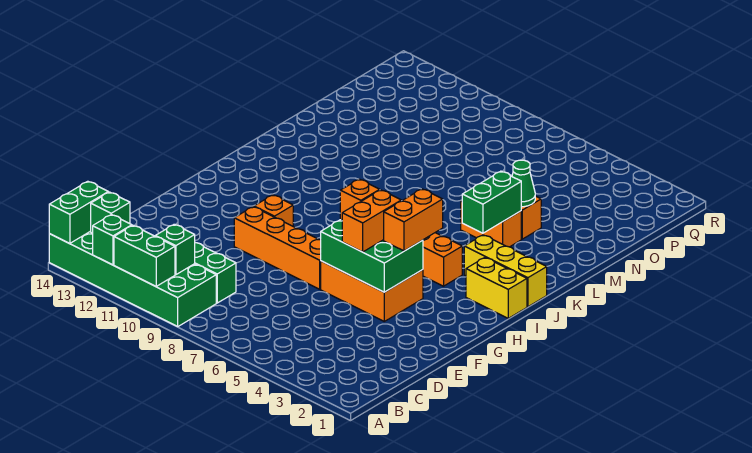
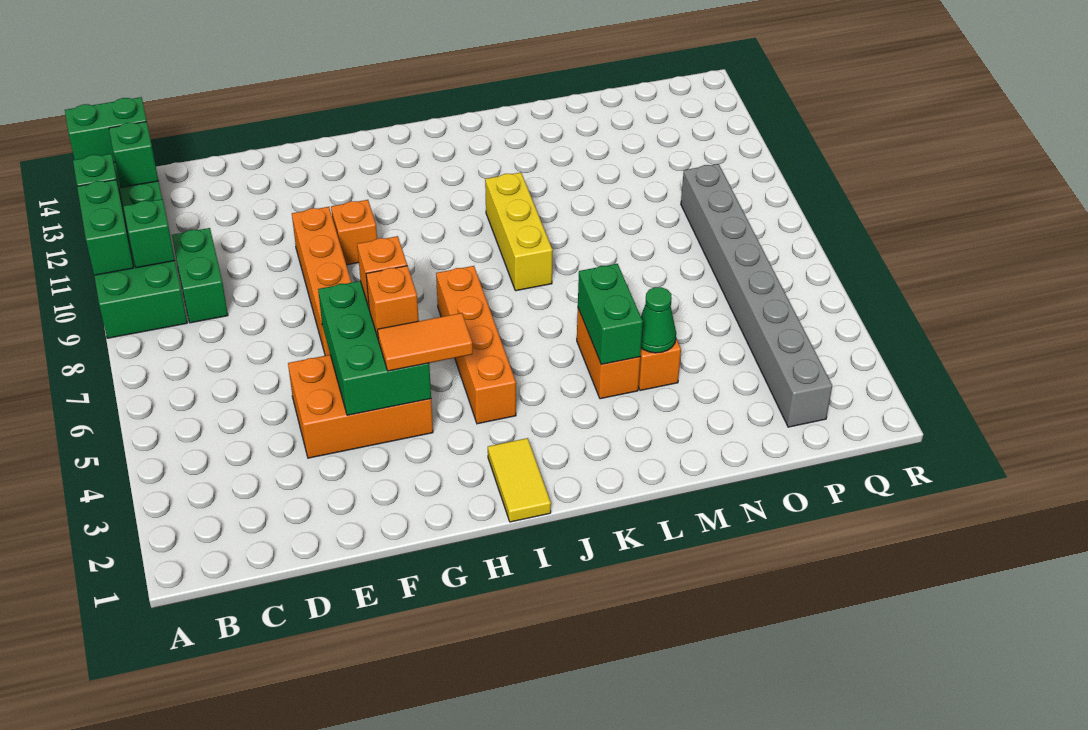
orange 2x3 brick [321,261,423,321] -> orange 2x3 brick turned to [288,355,433,458]
orange 1x2 brick [342,190,401,252] -> orange 1x1 brick [366,266,419,338]
orange 1x2 brick [384,189,443,251] -> orange 1x2 tile [378,313,473,371]
yellow 1x2 brick [466,258,527,318] -> yellow 1x2 tile [488,438,551,522]
yellow 1x3 brick [464,235,547,307] -> yellow 1x3 brick moved to [485,172,553,291]
green 1x2 brick [462,171,521,233] -> green 1x2 brick turned to [578,264,643,364]
none -> grey 1x8 brick [681,164,832,427]

